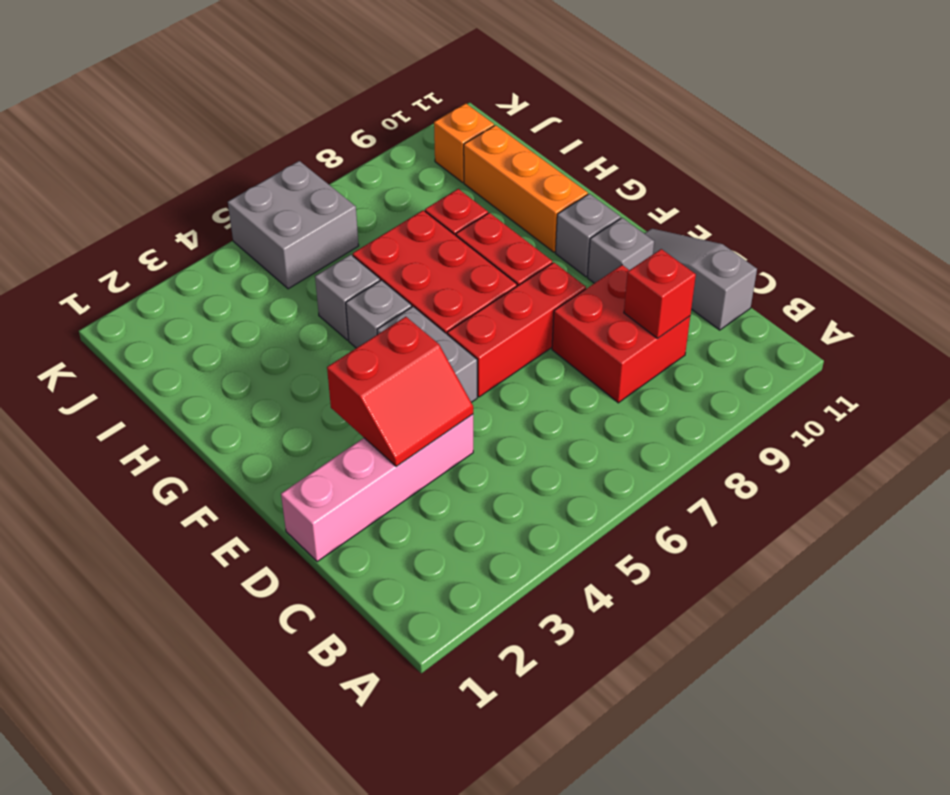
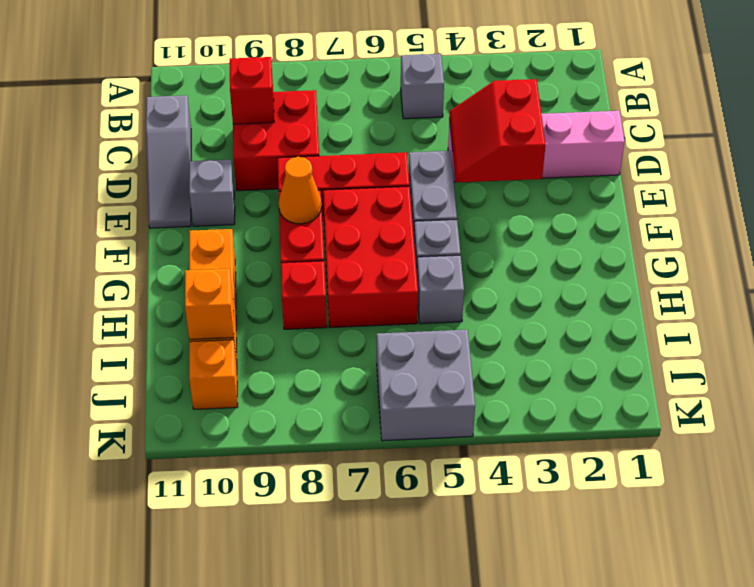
red 2x2 slope [327,317,473,466] -> red 2x2 slope turned to [449,79,545,183]
none -> orange 1x1 cone [279,157,322,224]
grey 1x1 brick [555,194,621,277] -> grey 1x1 brick moved to [401,54,444,119]
none -> orange 1x1 brick [185,268,234,340]

